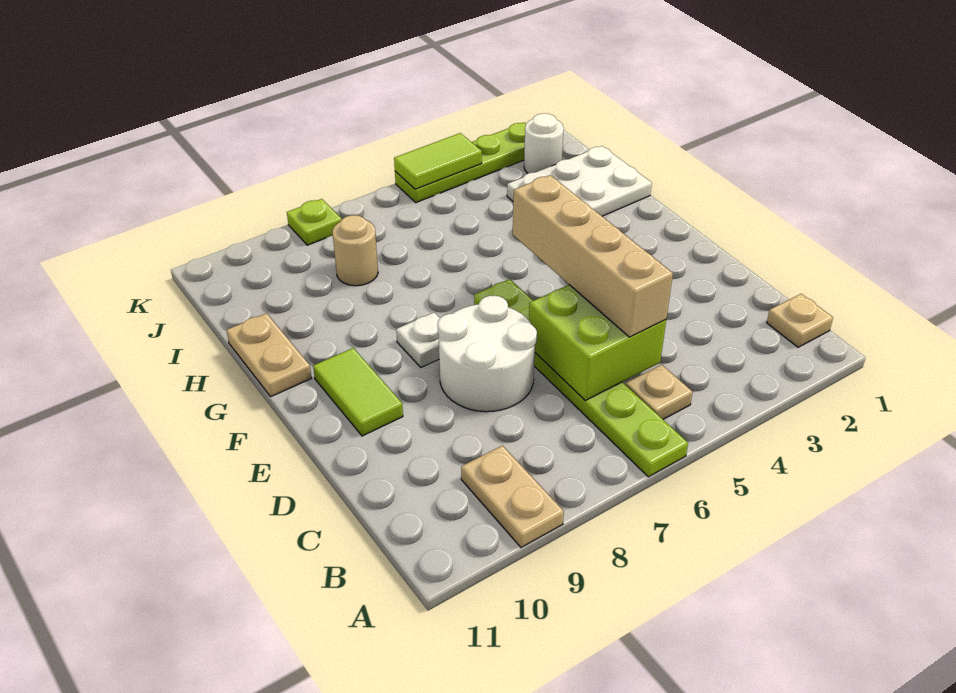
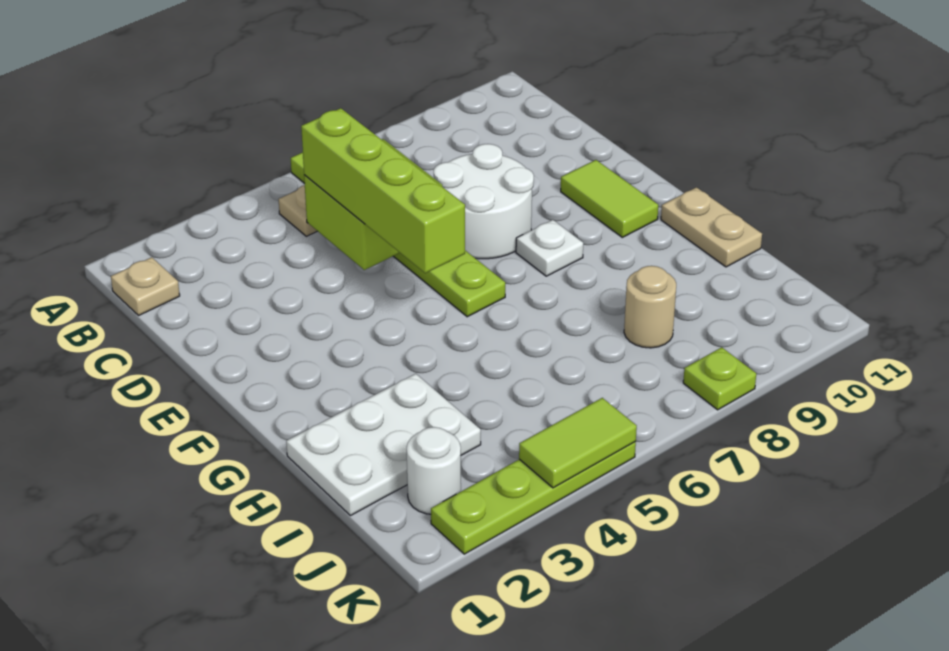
tan 1x2 plate [461,446,564,547] -> none
tan 1x4 brick [512,175,673,337] -> lime 1x4 brick [301,108,465,273]

